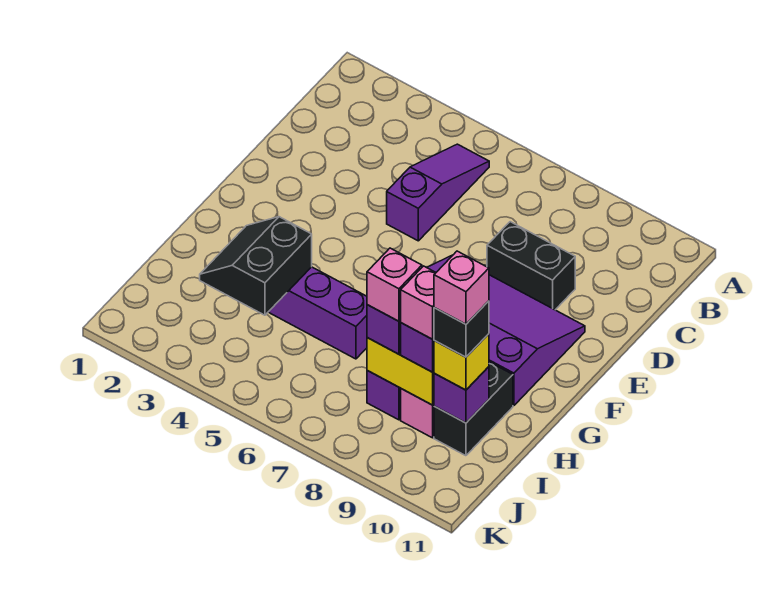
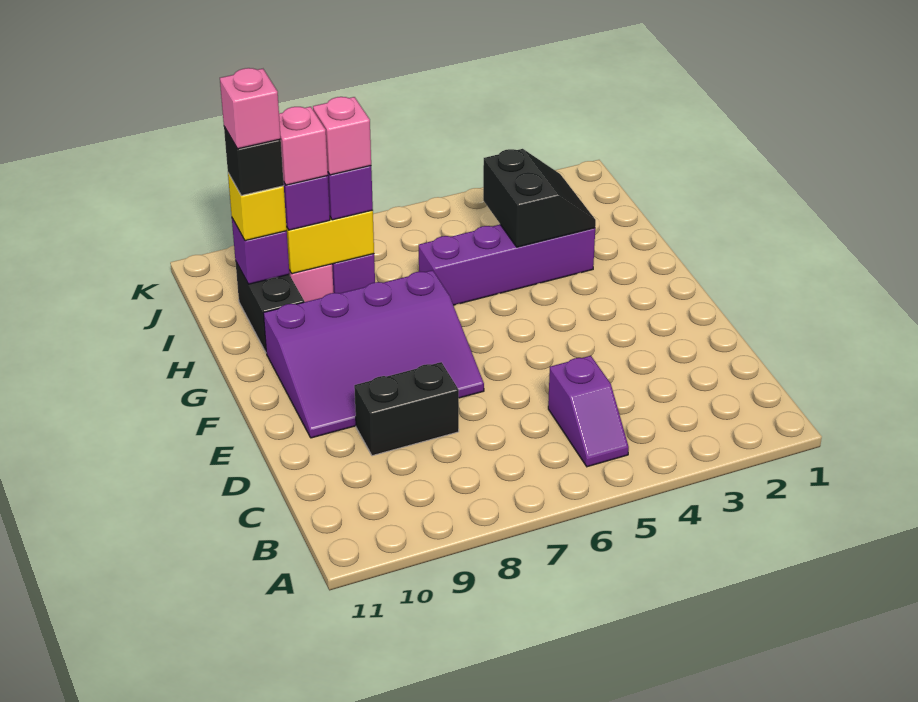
purple 1x3 slope [387,144,489,241] -> purple 1x2 slope [548,356,629,467]

